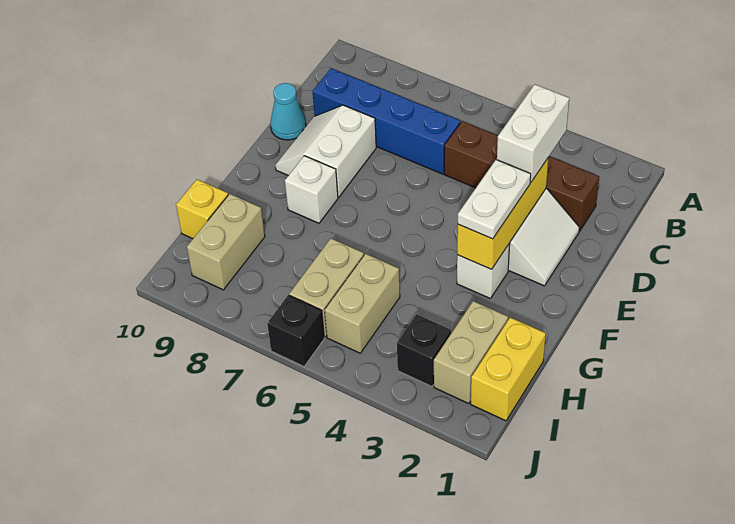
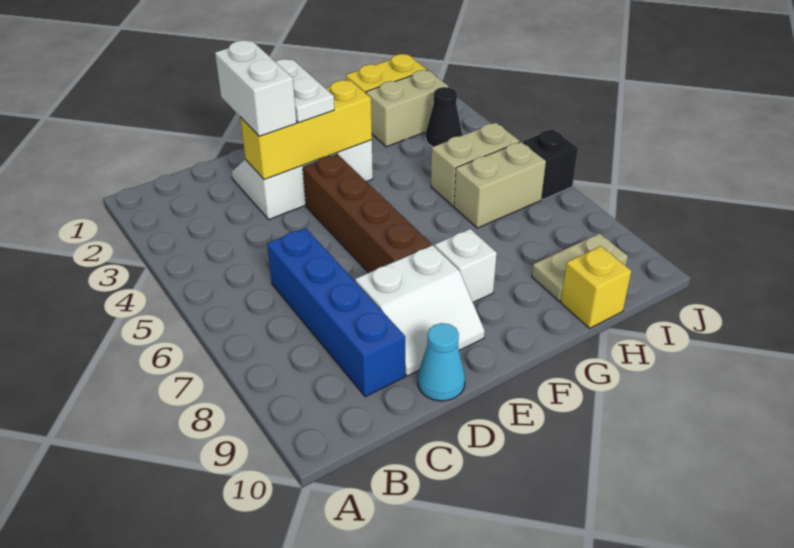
brown 1x4 brick [444,121,599,231] -> brown 1x4 brick moved to [303,154,431,273]
white 1x2 brick [497,84,569,182] -> white 1x2 brick turned to [215,40,297,136]
white 1x2 plate [458,159,531,239] -> white 1x2 plate turned to [275,59,334,123]
tan 1x2 brick [187,194,265,290] -> tan 1x2 plate [532,233,628,301]
black 1x1 brick [397,314,451,386] -> black 1x1 cone [426,87,462,147]

